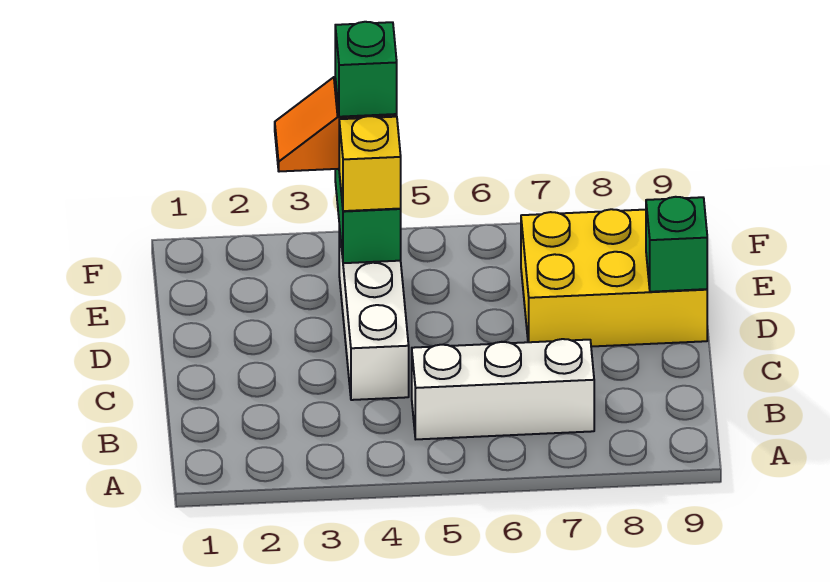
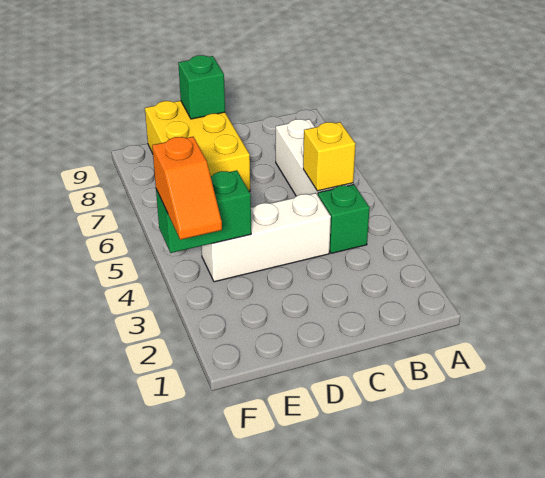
yellow 1x1 brick [339,116,401,211] -> yellow 1x1 brick moved to [303,122,356,191]
green 1x1 brick [335,22,397,117] -> green 1x1 brick moved to [318,184,370,253]

